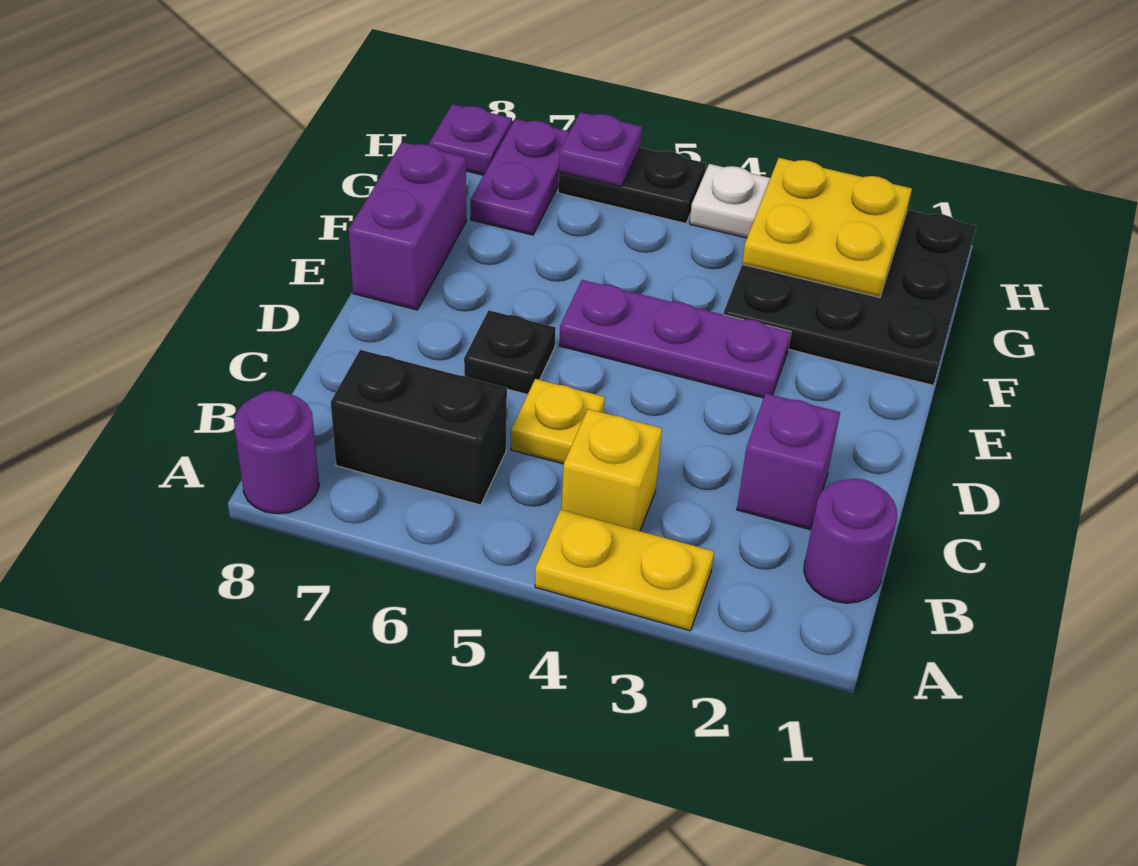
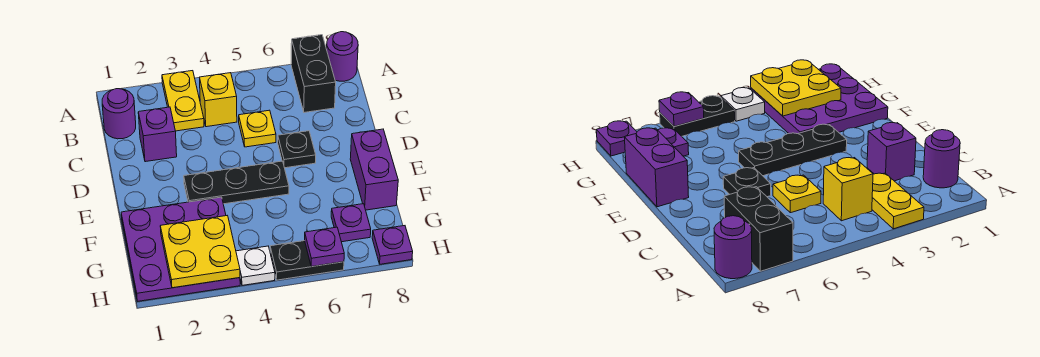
yellow 1x2 plate [535,510,714,631] -> yellow 1x2 plate turned to [162,71,204,131]
black 1x2 brick [331,350,507,505] -> black 1x2 brick turned to [291,35,336,112]
purple 1x3 plate [559,280,791,398] -> black 1x3 plate [184,161,289,204]
black 3x3 plate [723,210,976,385] -> purple 3x3 plate [121,197,240,301]
purple 1x2 plate [470,119,570,235] -> purple 1x1 plate [331,204,371,242]

